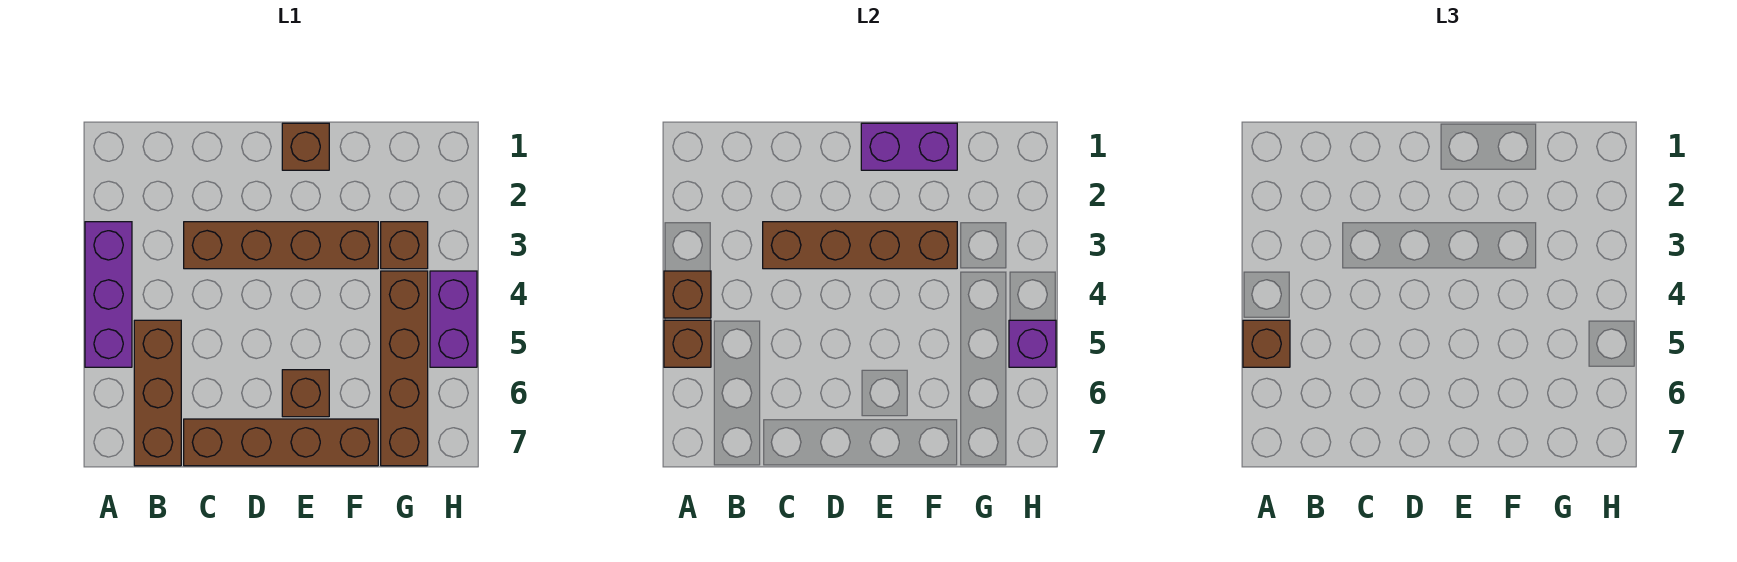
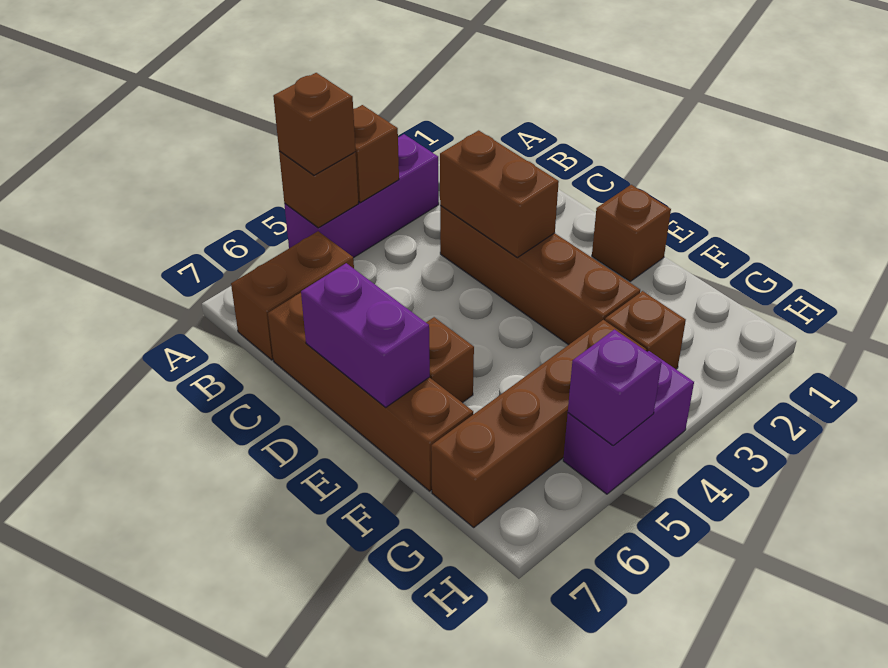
brown 1x3 brick [134,320,181,466] -> brown 1x2 brick [231,231,354,360]
brown 1x4 brick [763,222,957,269] -> brown 1x2 brick [440,130,559,258]
purple 1x2 brick [861,123,957,170] -> purple 1x2 brick moved to [301,263,430,408]

